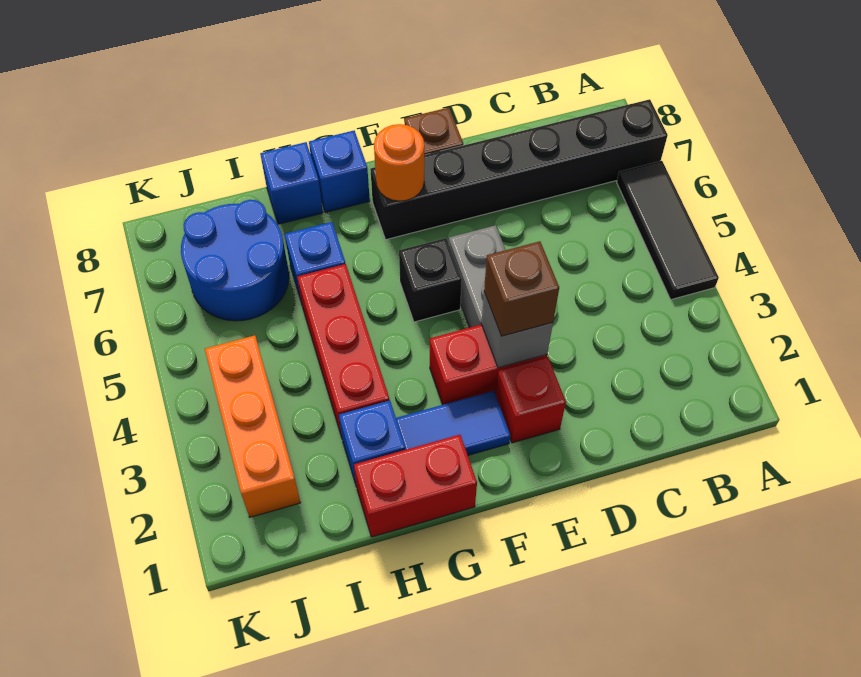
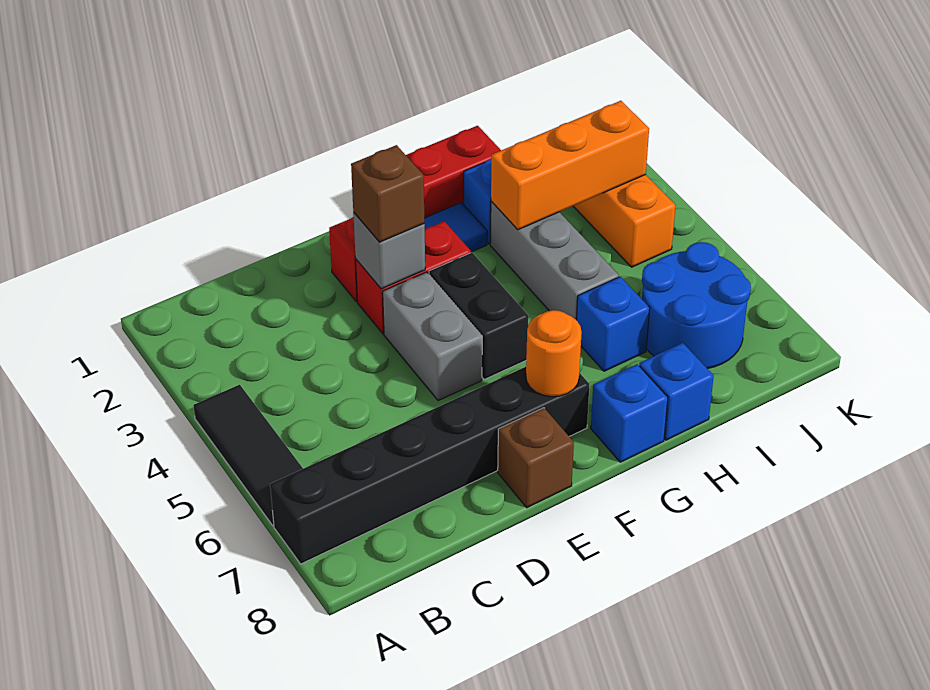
black 1x1 brick [399,238,462,322] -> black 1x2 brick [429,253,529,380]
red 1x3 brick [297,264,390,437] -> grey 1x3 brick [490,201,619,320]
none -> orange 1x3 brick [491,101,649,230]

